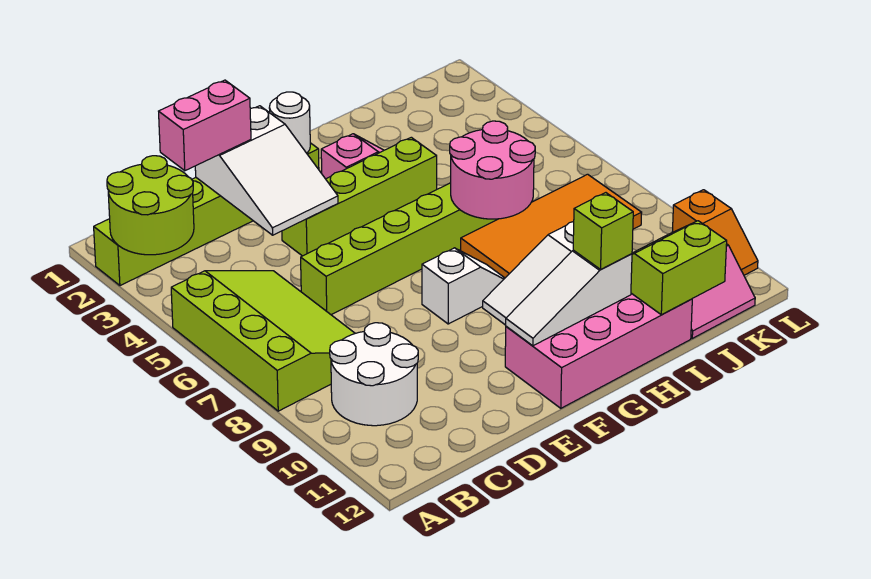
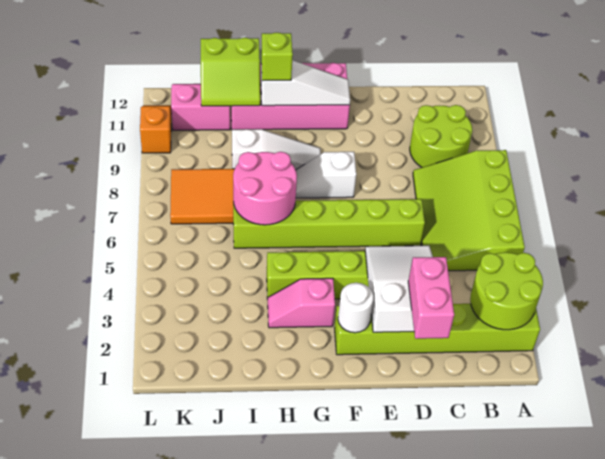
white 2x2 round brick [330,323,418,426] -> lime 2x2 round brick [410,105,472,167]
pink 1x2 brick [159,80,251,171] -> pink 1x2 brick turned to [408,257,454,339]

